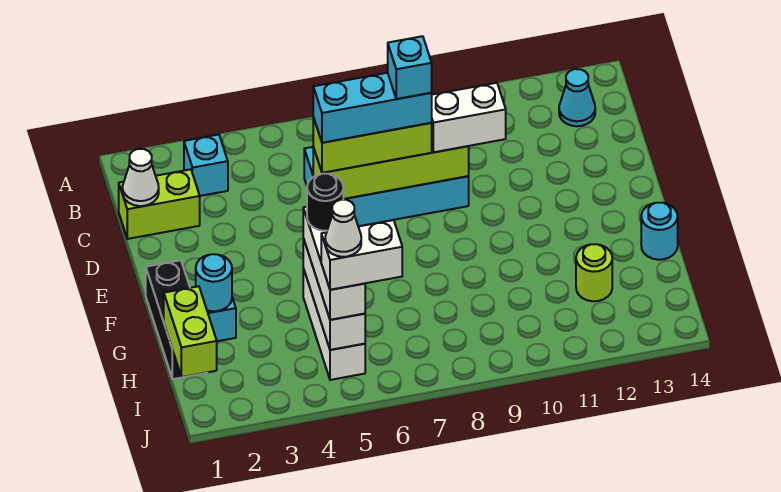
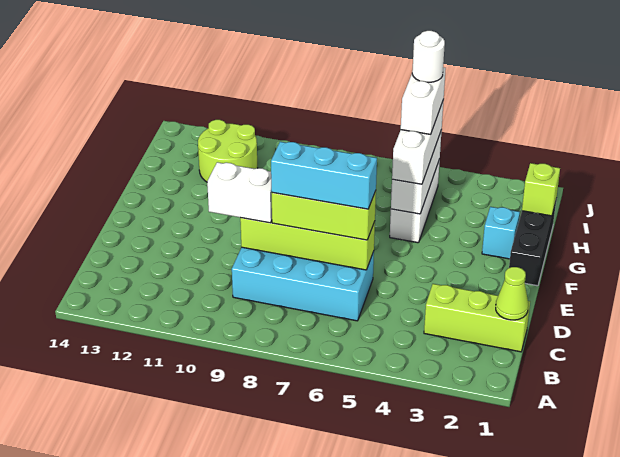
cyan 1x1 brick [184,135,228,196] -> none
cyan 1x1 cone [559,69,595,126] -> none
lime 1x2 brick [119,169,200,239] -> lime 1x3 brick [424,284,530,352]
white 1x1 cone [122,149,159,206] -> lime 1x1 cone [496,267,528,320]
cyan 1x1 brick [388,36,432,99] -> none
cyan 1x1 round brick [196,254,232,311] -> none
black 1x1 round brick [307,174,343,231] -> none
cyan 1x1 round brick [641,203,678,260] -> none
lime 1x2 brick [164,286,217,377] -> lime 1x1 brick [522,163,560,216]
lime 1x1 round brick [576,244,612,301] -> lime 2x2 round brick [198,120,257,182]
white 1x2 brick [321,220,402,290] -> white 1x2 brick turned to [401,67,446,134]
white 1x1 cone [325,199,361,257] -> white 1x1 round brick [412,31,445,82]

